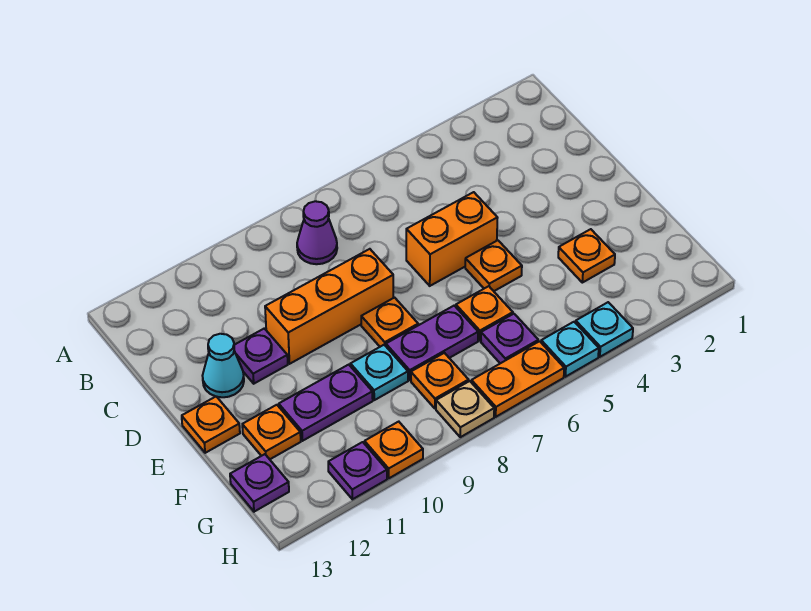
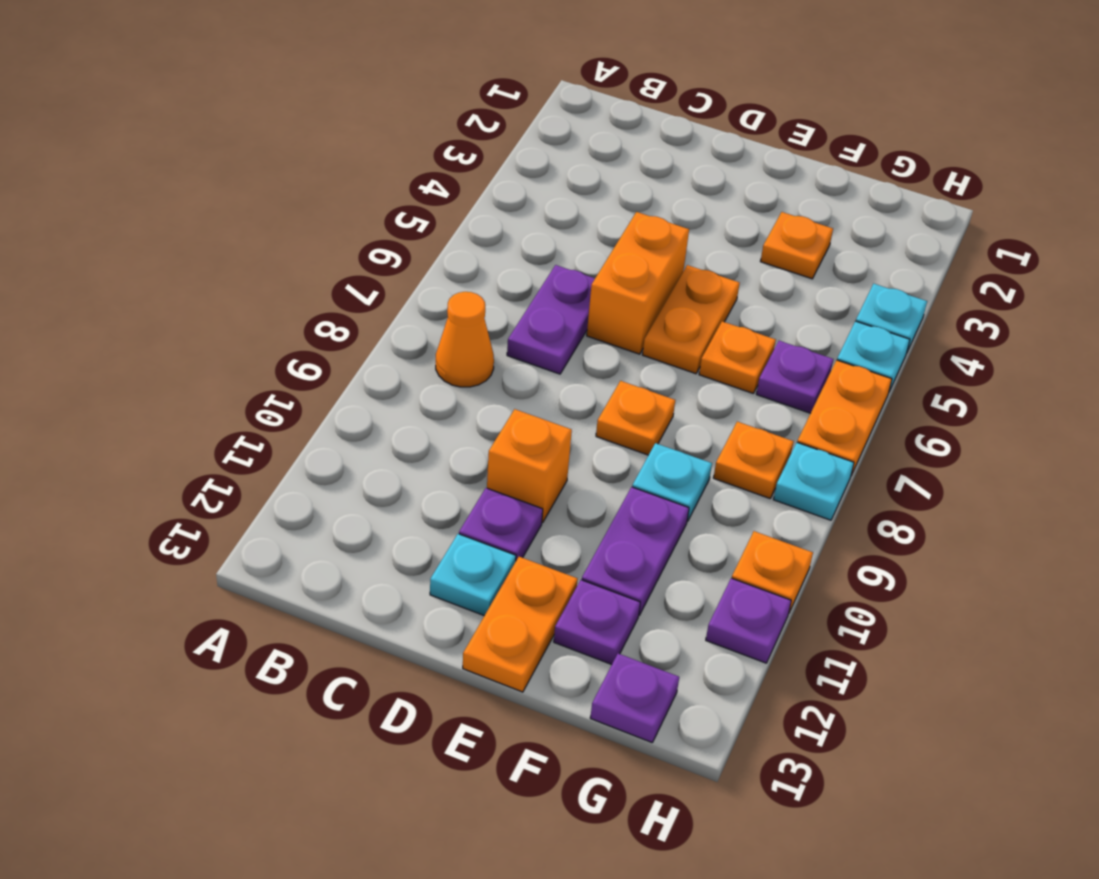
purple 1x1 cone [297,201,337,264] -> orange 1x1 cone [436,292,494,387]
orange 1x3 brick [265,249,393,364] -> orange 1x1 brick [487,409,572,523]
cyan 1x1 cone [202,334,244,397] -> cyan 1x1 plate [430,534,516,616]
orange 1x1 plate [465,240,522,291] -> orange 1x2 plate [643,265,740,374]
orange 1x1 plate [182,396,240,453] -> orange 1x2 plate [463,557,578,692]
purple 1x2 plate [386,306,478,380] -> purple 1x2 plate moved to [507,265,595,374]
orange 1x1 plate [242,405,301,459] -> purple 1x1 plate [554,580,640,665]
tan 1x1 plate [436,381,494,437] -> cyan 1x1 plate [773,443,854,520]

